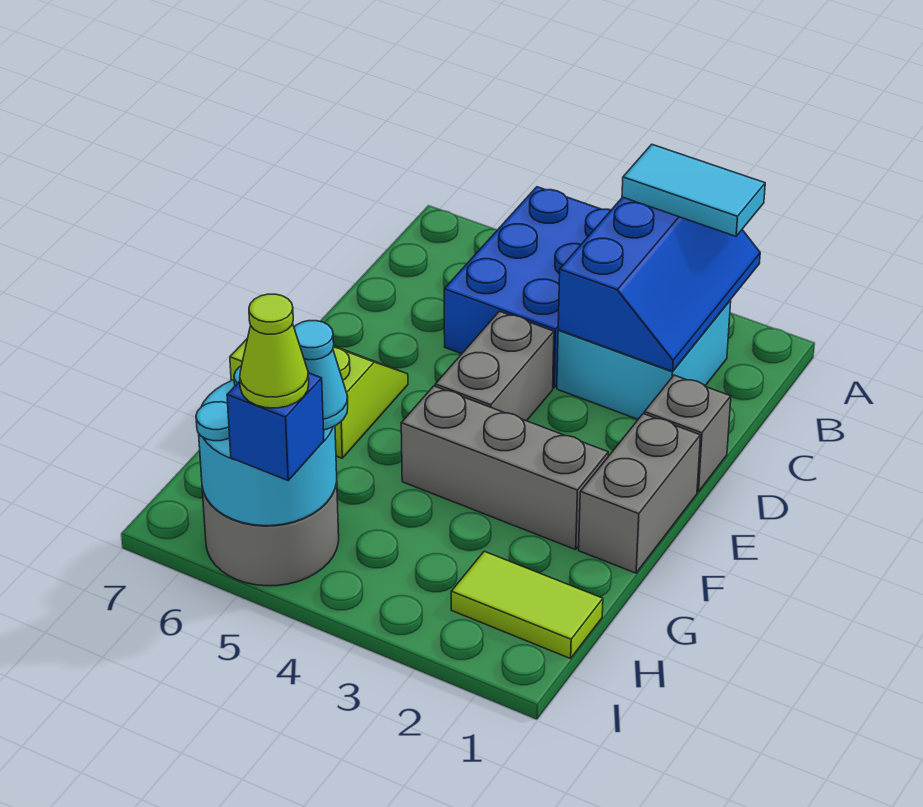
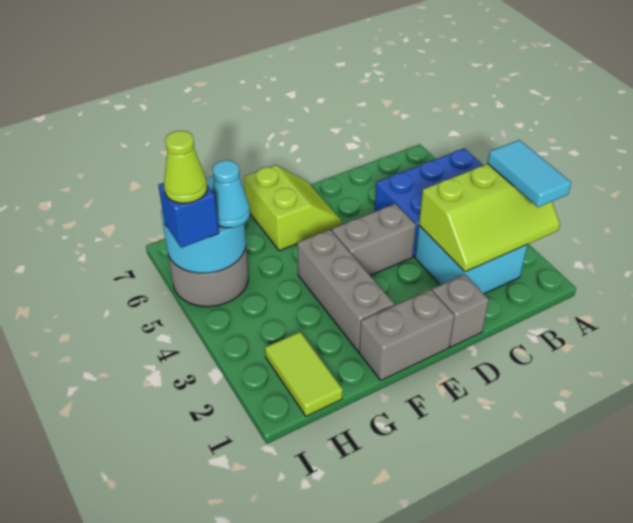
blue 2x3 slope [558,197,760,371] -> lime 2x3 slope [419,164,560,272]

